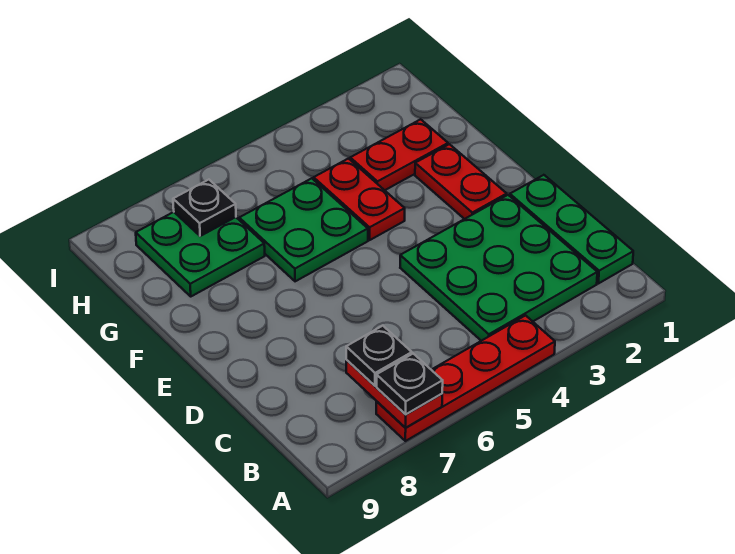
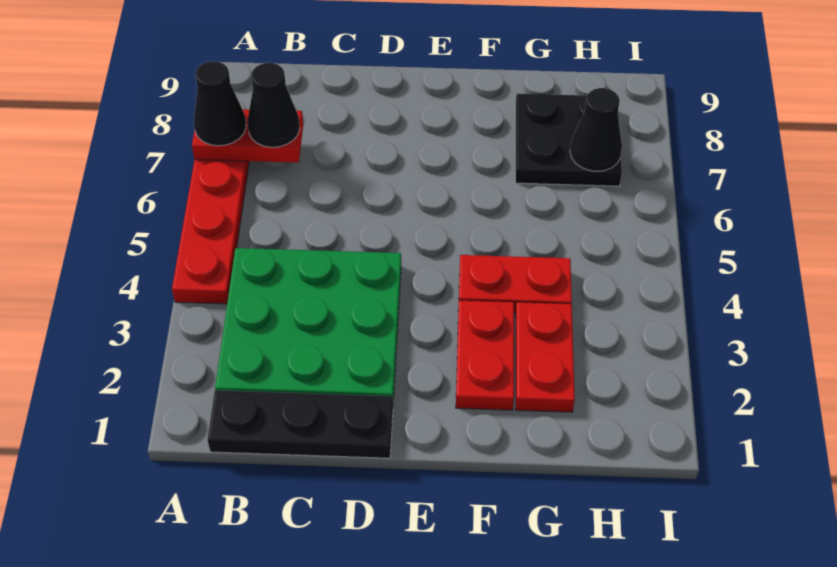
black 1x1 plate [377,354,443,414] -> black 1x1 cone [194,61,246,146]
green 1x3 plate [510,175,633,284] -> black 1x3 plate [207,390,393,458]
black 1x1 plate [346,326,412,386] -> black 1x1 cone [248,63,300,147]
red 1x2 plate [415,144,507,219] -> red 1x2 plate turned to [456,300,514,410]
green 2x2 plate [239,178,368,281] -> none
green 2x2 plate [136,212,265,296] -> black 2x2 plate [515,93,622,186]
black 1x1 plate [173,180,236,236] -> black 1x1 cone [570,88,622,171]

